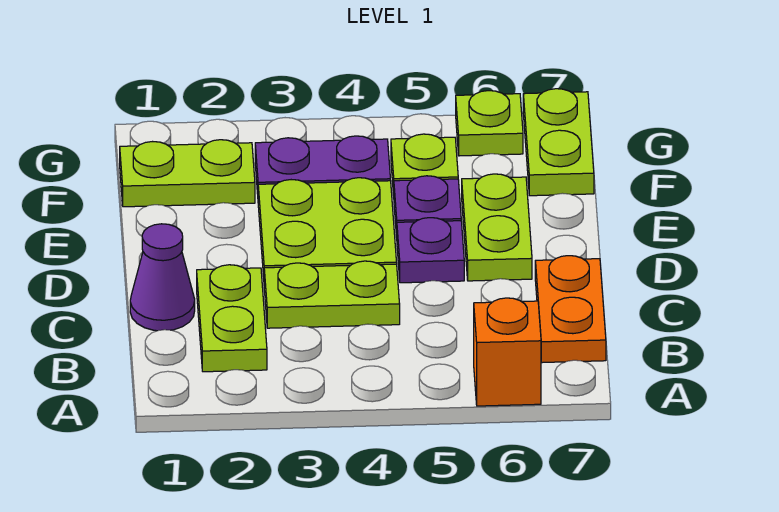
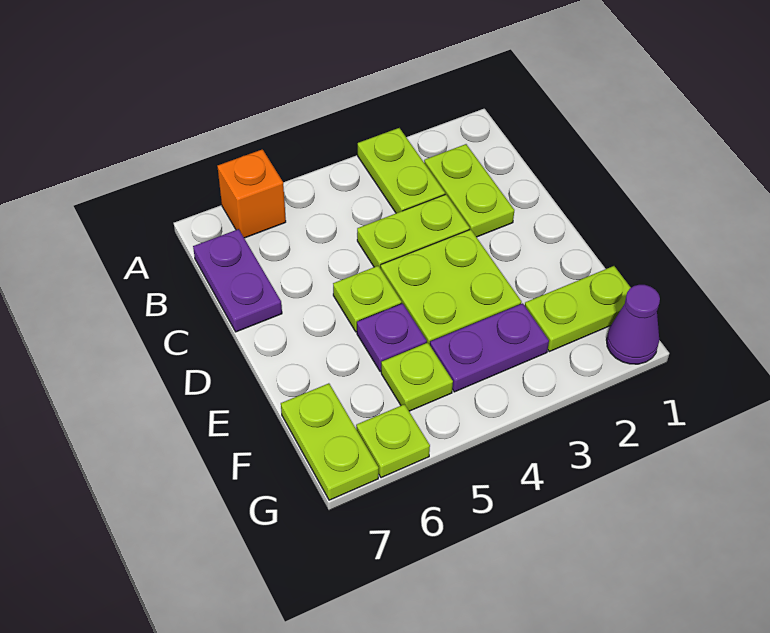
orange 1x2 plate [535,256,606,363] -> purple 1x2 plate [193,229,282,332]
purple 1x1 cone [130,224,195,331] -> purple 1x1 cone moved to [606,285,660,364]
purple 1x1 plate [397,218,464,283] -> lime 1x1 plate [333,266,402,332]
lime 1x2 plate [462,174,532,281] -> lime 1x2 plate moved to [358,128,445,213]

